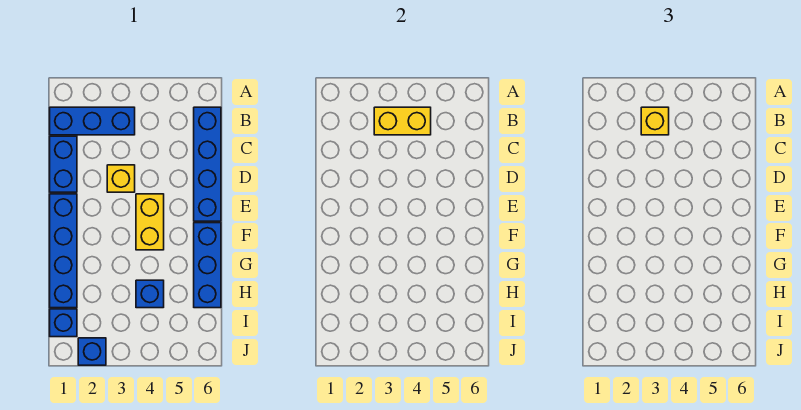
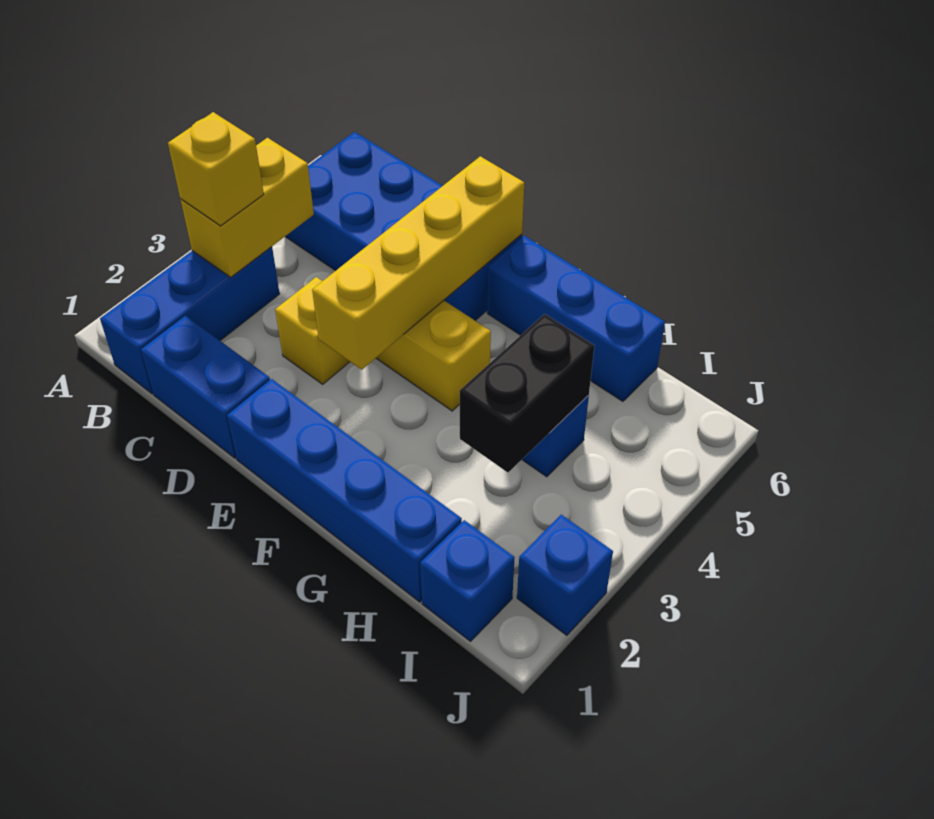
blue 1x4 brick [194,107,221,221] -> blue 2x4 brick [285,132,522,321]
none -> yellow 1x4 brick [312,156,524,370]
none -> black 1x2 brick [460,314,594,472]

